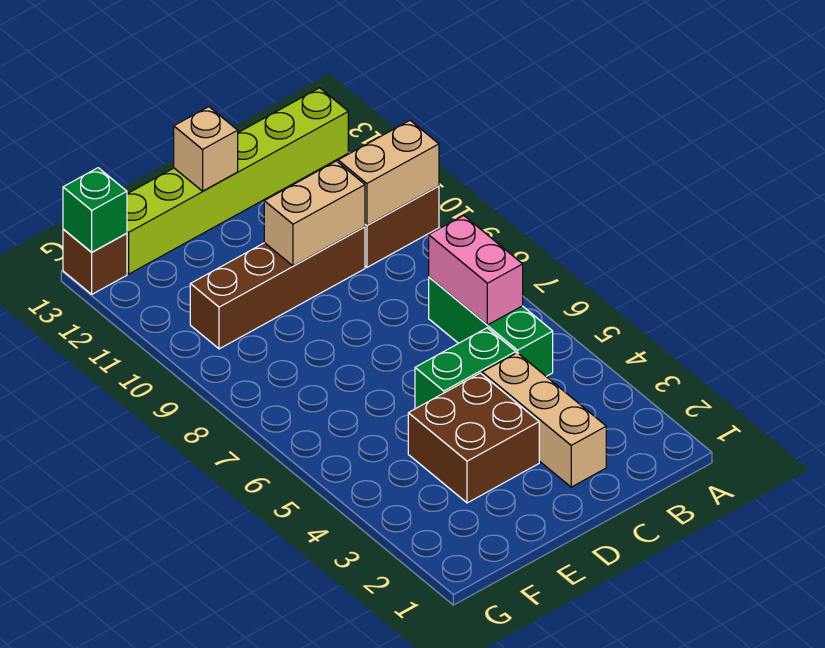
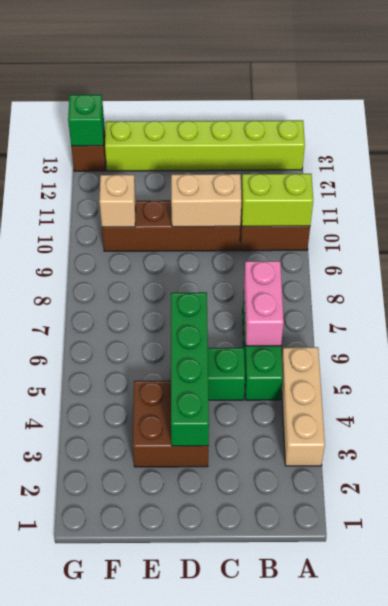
tan 1x2 brick [338,120,439,225] -> lime 1x2 brick [241,174,313,226]
tan 1x3 brick [482,353,606,487] -> tan 1x3 brick moved to [282,347,325,466]
none -> green 1x4 brick [171,292,209,446]
tan 1x1 brick [174,107,238,191] -> tan 1x1 brick moved to [99,175,136,227]

